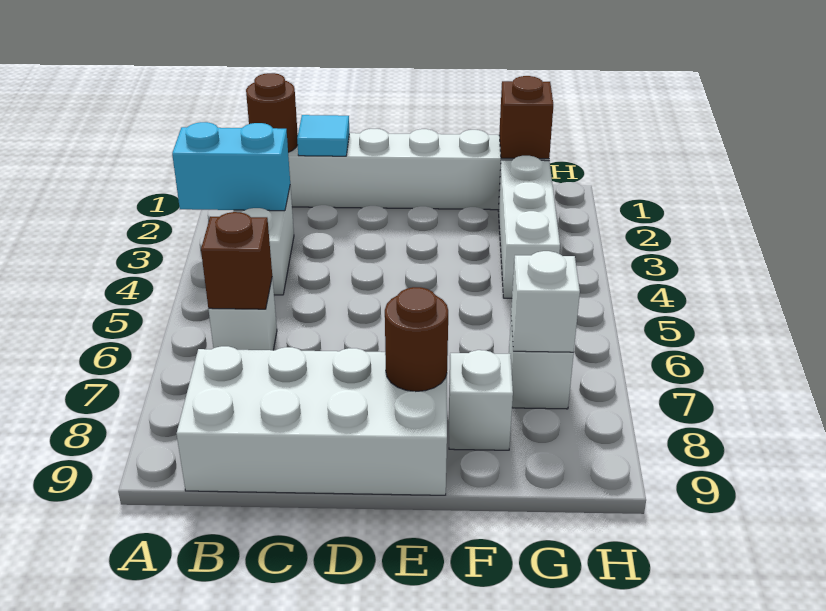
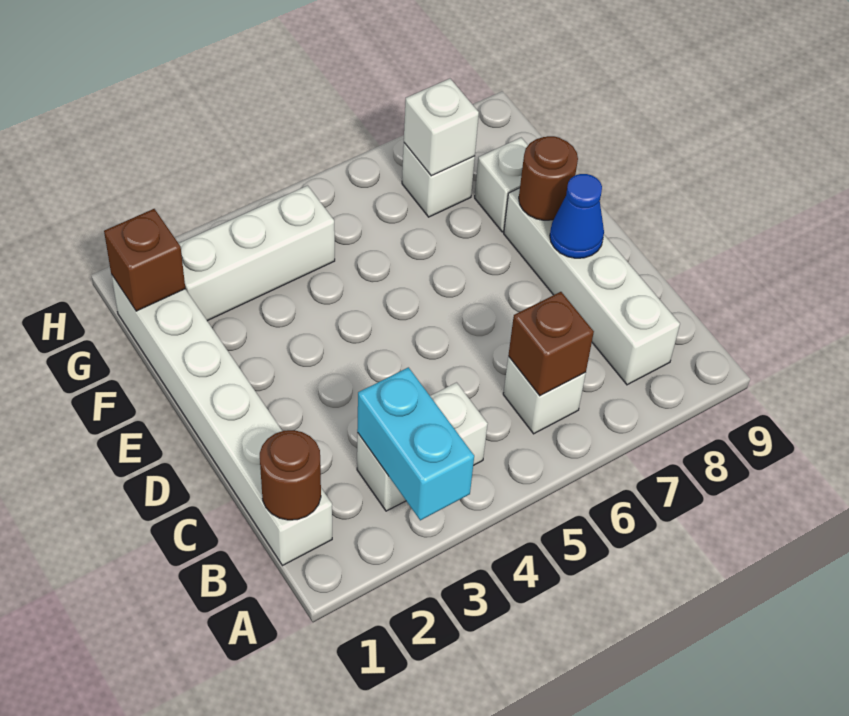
white 2x4 brick [177,346,447,495] -> white 1x4 brick [504,188,680,385]
cyan 1x1 tile [297,115,349,156] -> none
none -> blue 1x1 cone [550,174,604,258]

